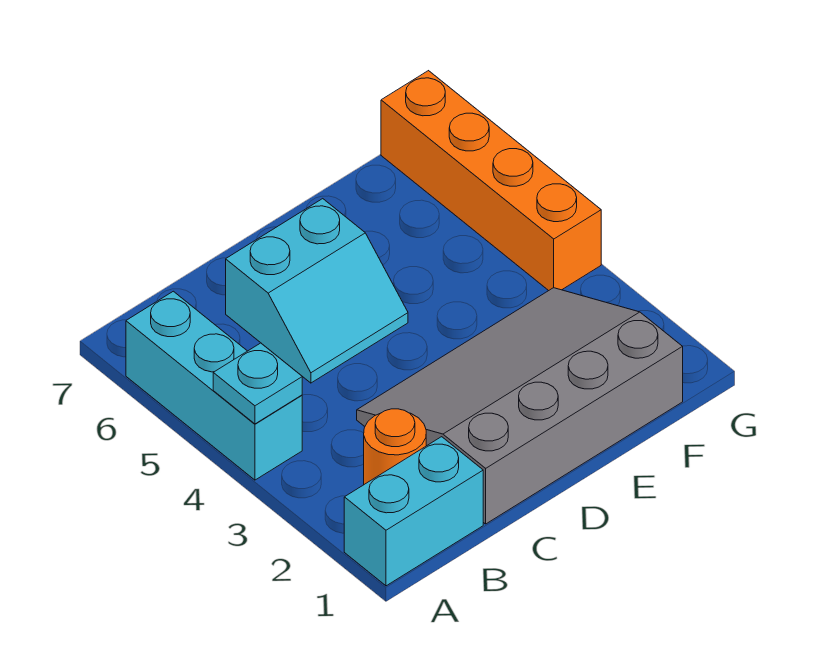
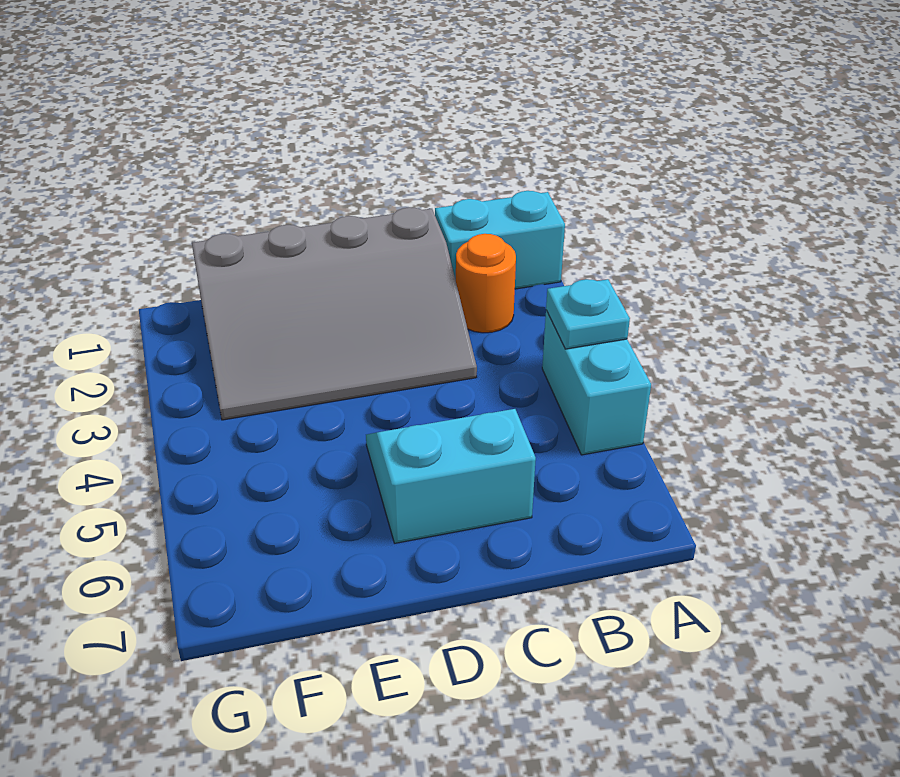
cyan 1x3 brick [126,291,302,480] -> cyan 1x2 brick [542,310,651,455]
orange 1x4 brick [381,71,601,291] -> none

